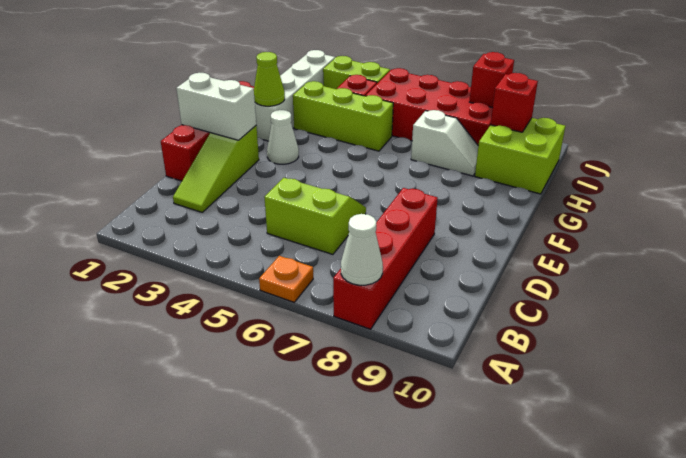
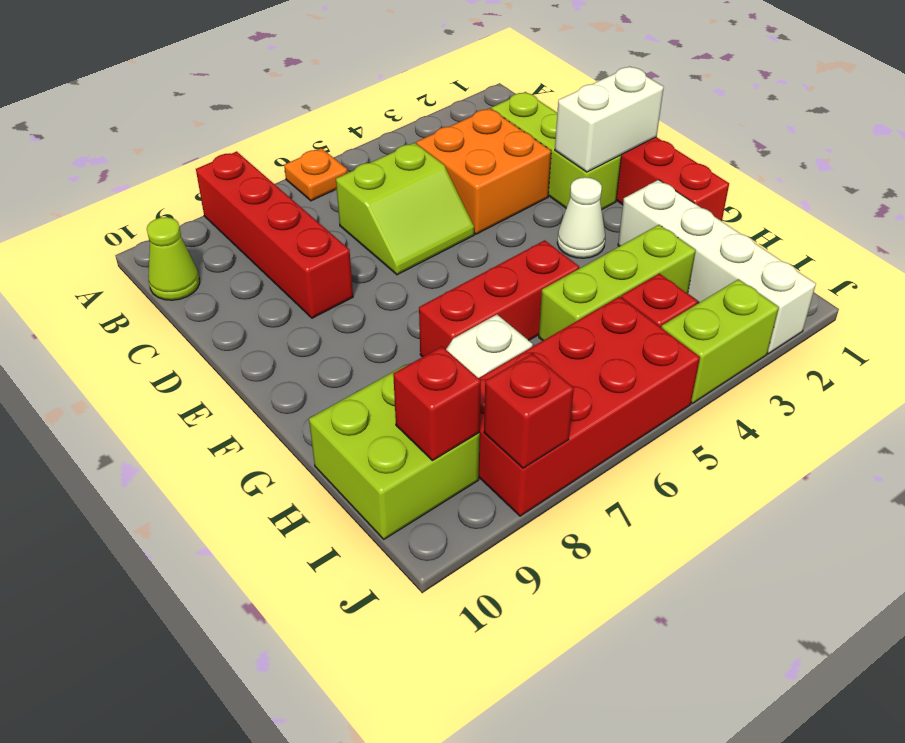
white 1x1 cone [341,214,383,285] -> none
lime 1x3 slope [173,126,259,212] -> lime 1x3 brick [491,92,621,209]
none -> orange 2x2 brick [416,108,551,234]
lime 1x1 cone [254,52,285,106] -> lime 1x1 cone moved to [147,217,200,300]
none -> red 1x3 brick [419,240,579,357]

